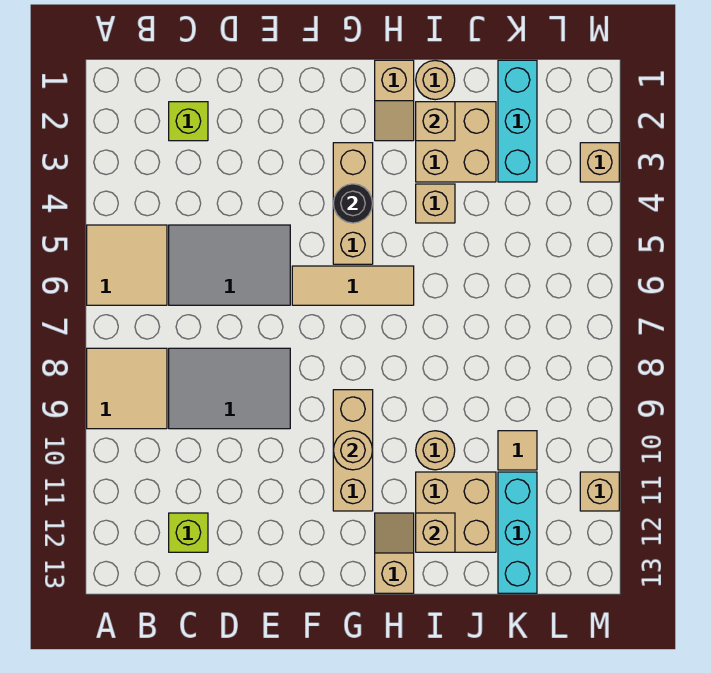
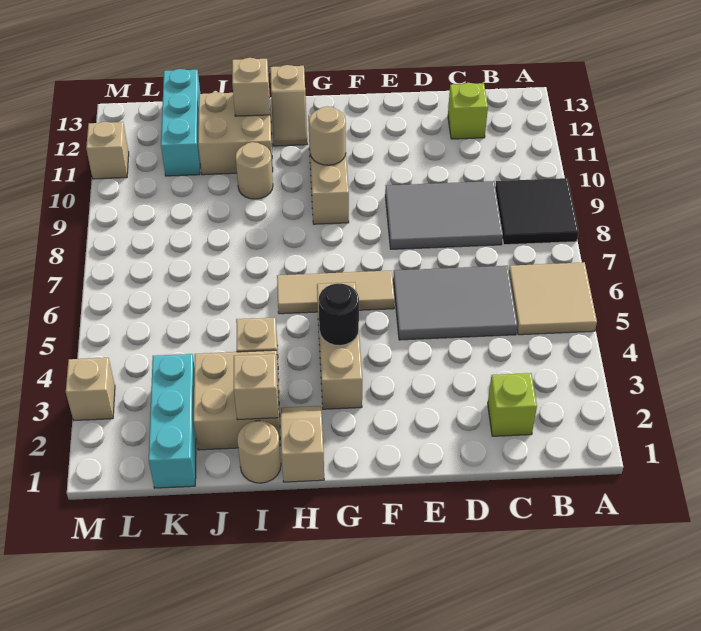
tan 2x2 tile [87,348,167,429] -> black 2x2 tile [495,178,579,245]
tan 1x1 tile [498,431,537,470] -> none

